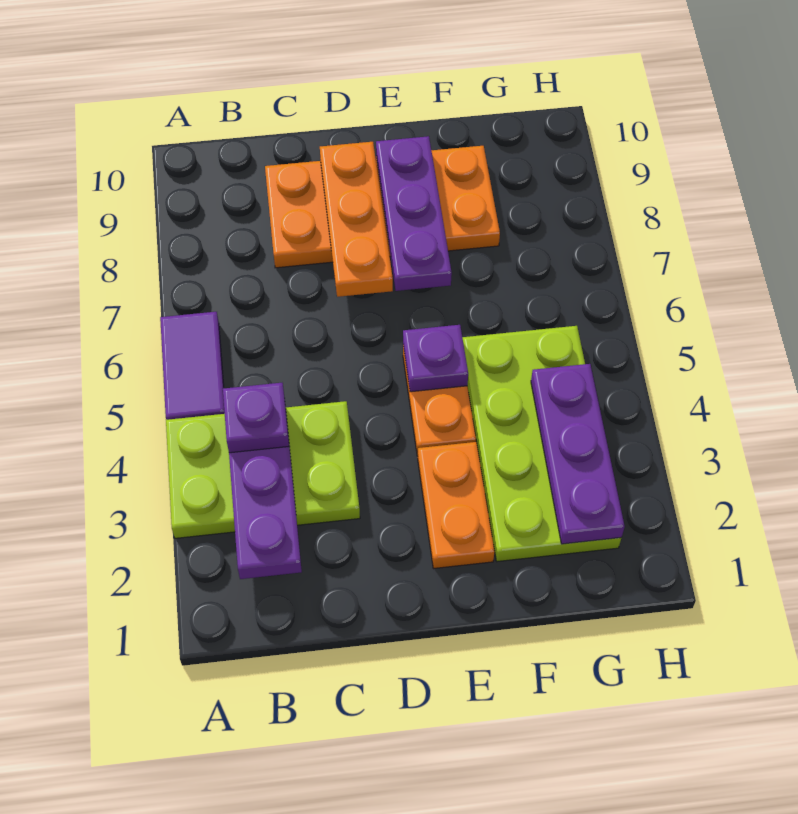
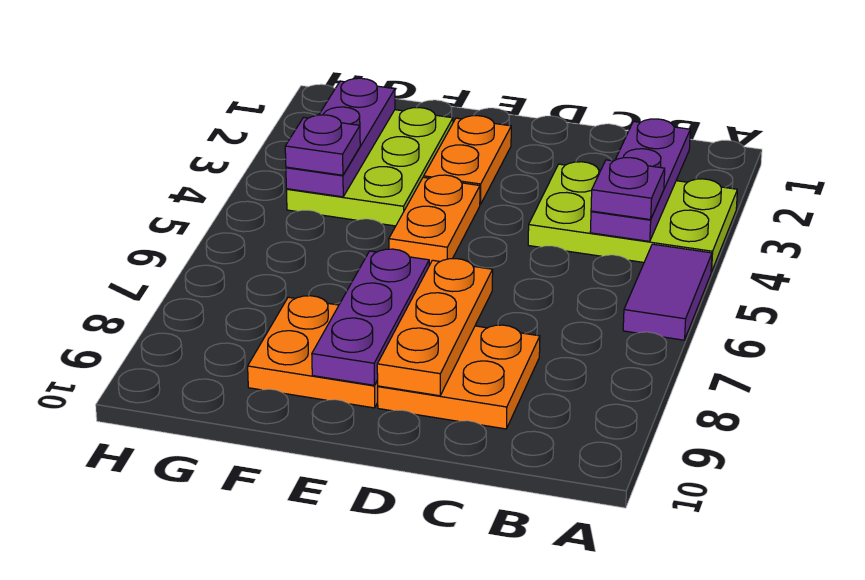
purple 1x1 plate [403,325,468,392] -> purple 1x1 plate moved to [285,115,360,175]
lime 2x4 plate [462,326,621,562] -> lime 2x3 plate [286,108,453,226]

